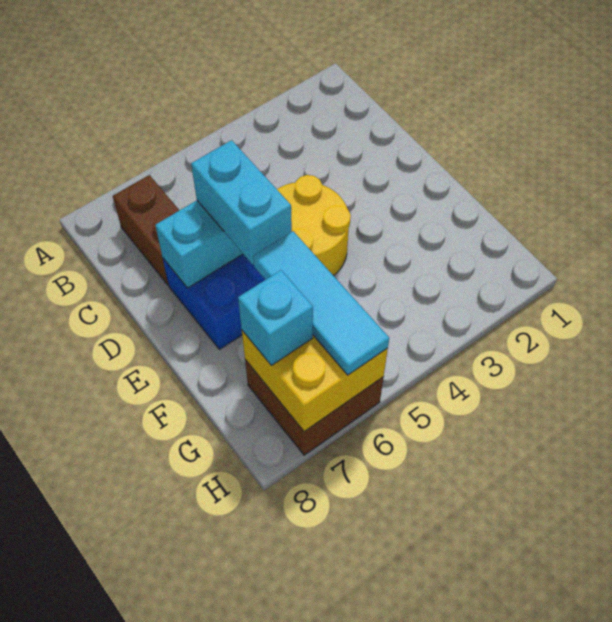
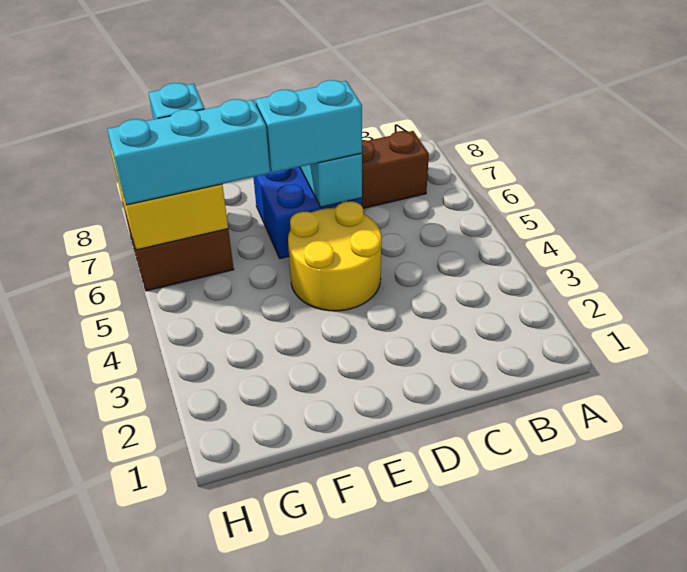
cyan 1x3 tile [253,231,389,375] -> cyan 1x3 brick [107,99,270,205]

